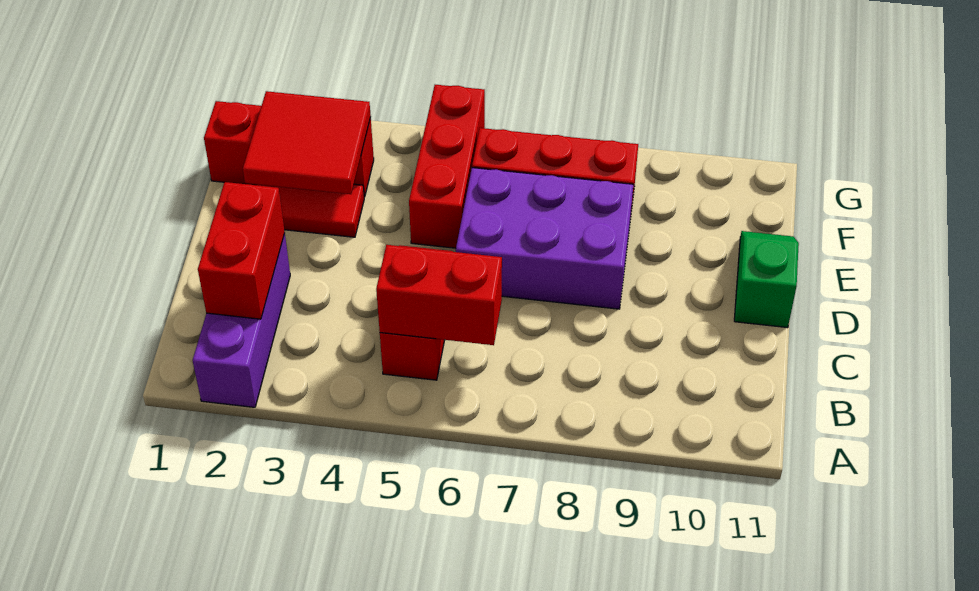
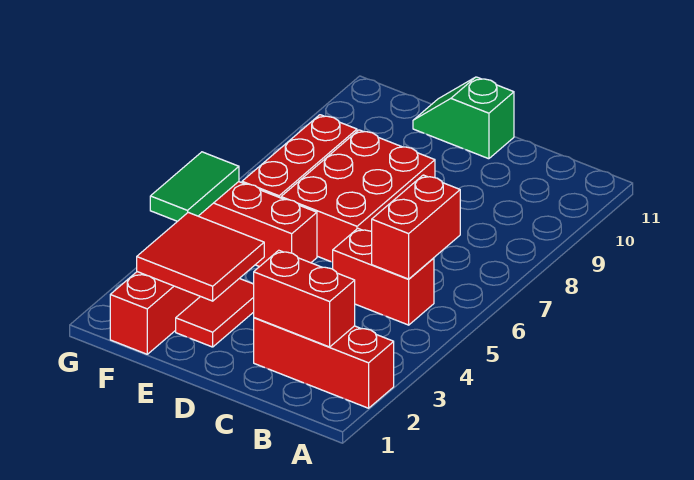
purple 1x3 brick [193,234,290,407] -> red 1x3 brick [254,318,394,408]
purple 2x3 brick [456,168,634,309] -> red 2x3 brick [281,130,435,262]
none -> green 1x2 tile [150,152,239,221]

